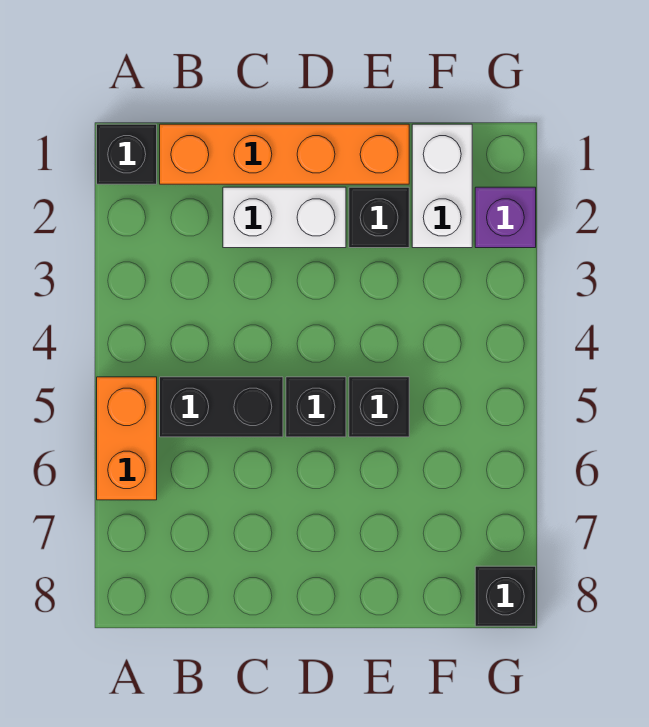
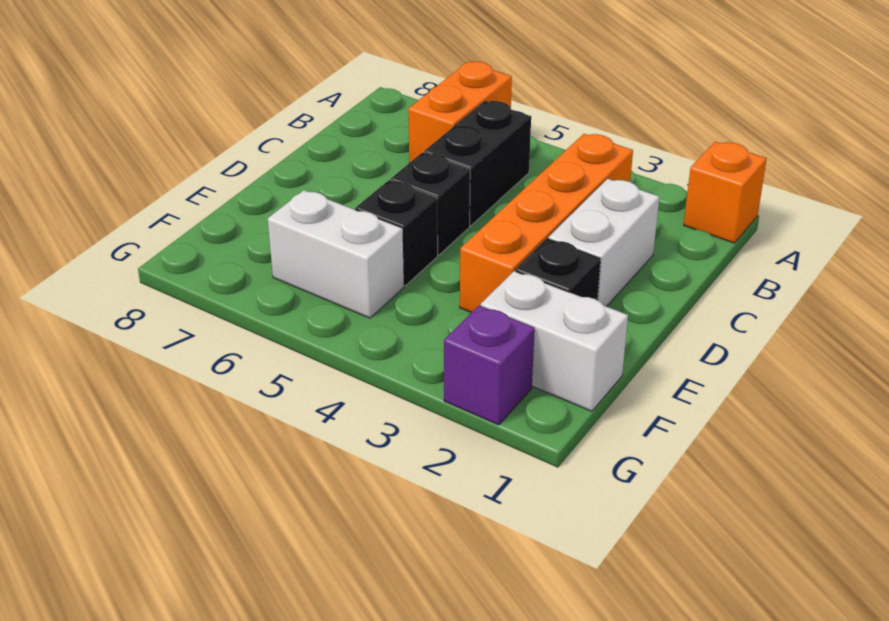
black 1x1 brick [97,124,157,184] -> orange 1x1 brick [684,142,767,243]
orange 1x2 brick [97,377,157,500] -> orange 1x2 brick turned to [408,62,512,163]
orange 1x4 brick [160,124,409,184] -> orange 1x4 brick moved to [460,134,633,313]
none -> white 1x2 brick [268,190,404,318]
black 1x1 brick [475,566,536,626] -> none

